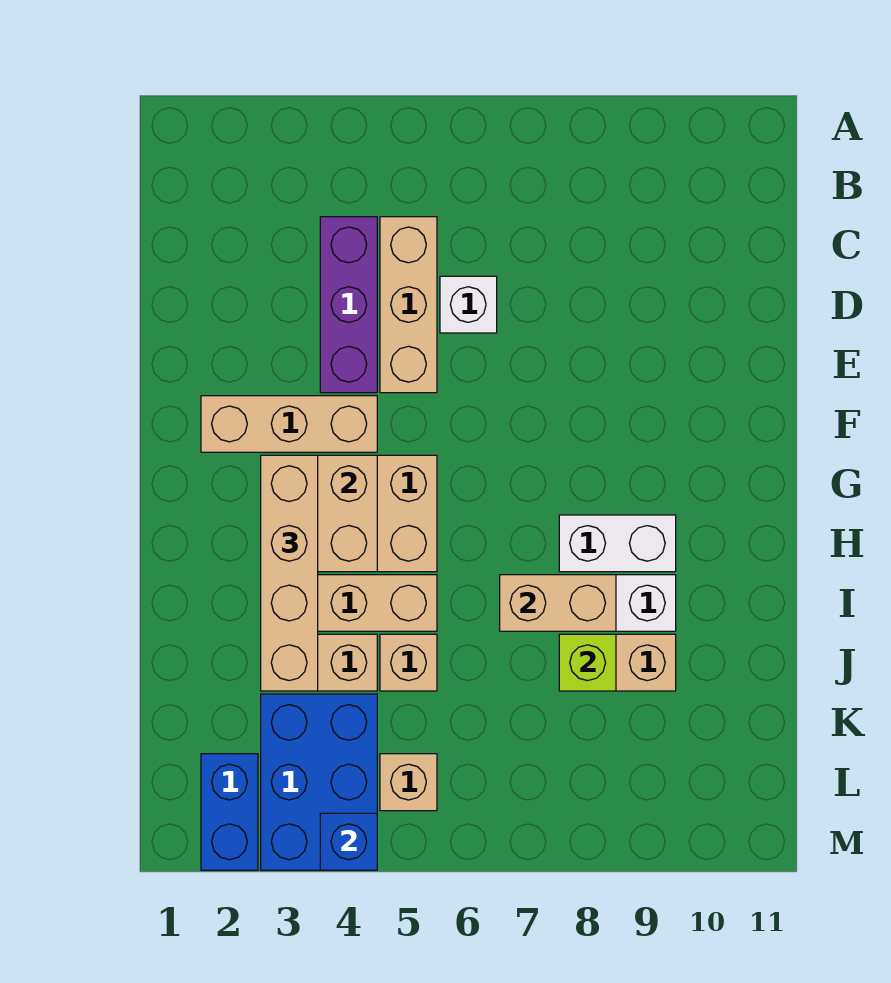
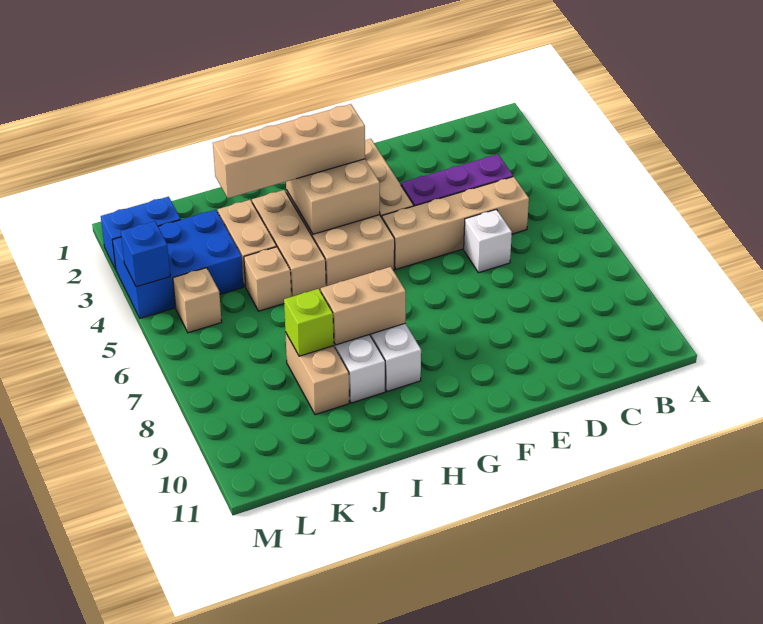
tan 1x3 brick [380,217,437,393] -> tan 1x4 brick [382,177,529,269]
tan 1x2 brick [500,575,616,631] -> tan 1x2 brick turned to [321,267,406,345]

